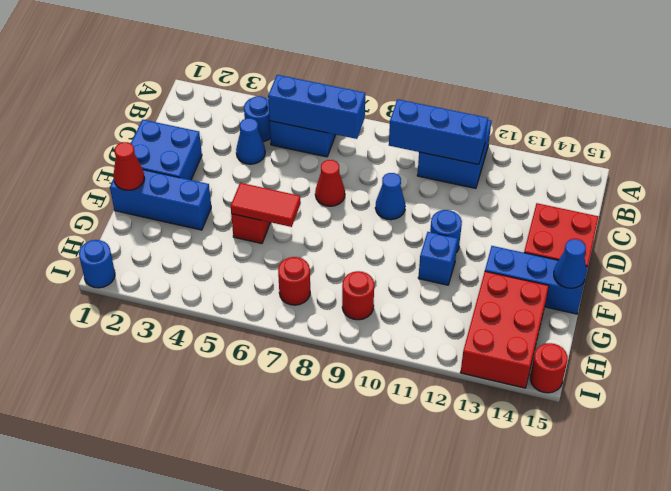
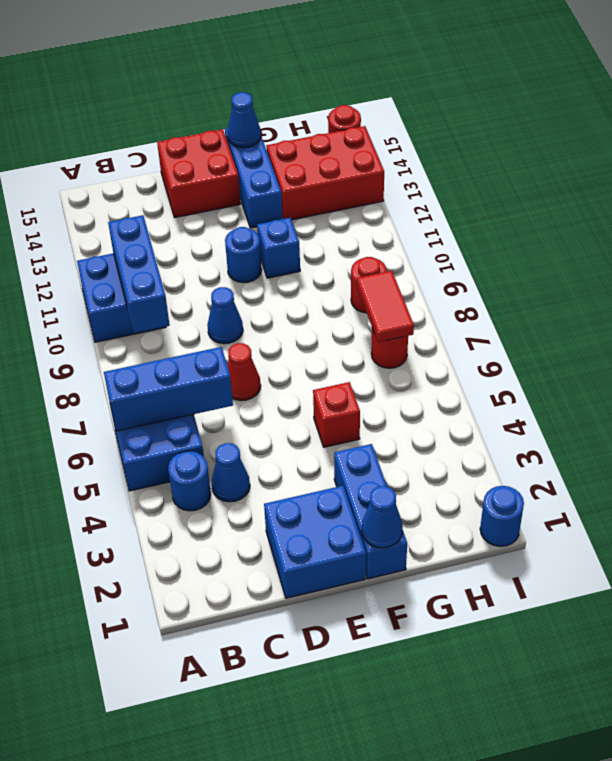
blue 1x3 brick [268,75,365,139] -> blue 1x3 brick turned to [104,347,233,431]
red 1x1 cone [113,142,144,190] -> blue 1x1 cone [362,486,403,548]
red 1x2 tile [231,183,301,227] -> red 1x2 tile moved to [357,271,414,342]

